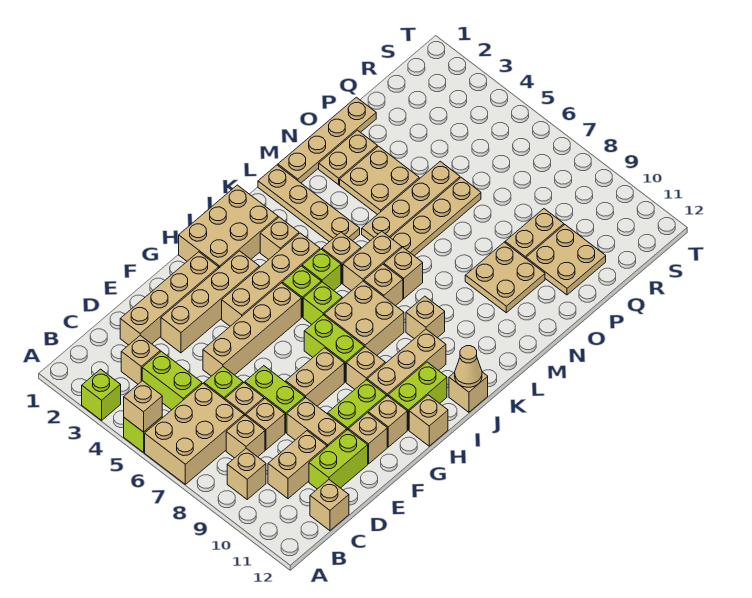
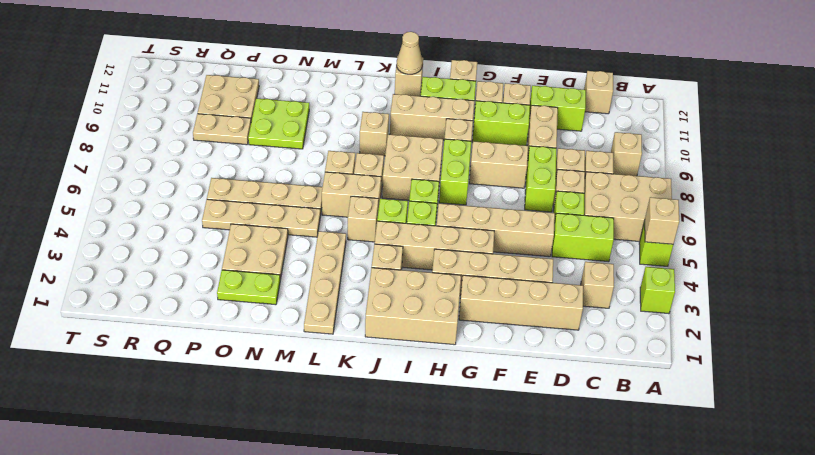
lime 1x2 brick [142,351,202,410] -> lime 1x2 brick turned to [552,213,614,262]
tan 1x2 brick [268,431,327,499] -> none
tan 1x4 plate [278,97,376,183] -> none
tan 1x2 plate [319,130,377,185] -> lime 1x2 plate [217,270,280,305]
tan 2x2 plate [465,242,545,313] -> lime 2x2 plate [248,98,309,149]

